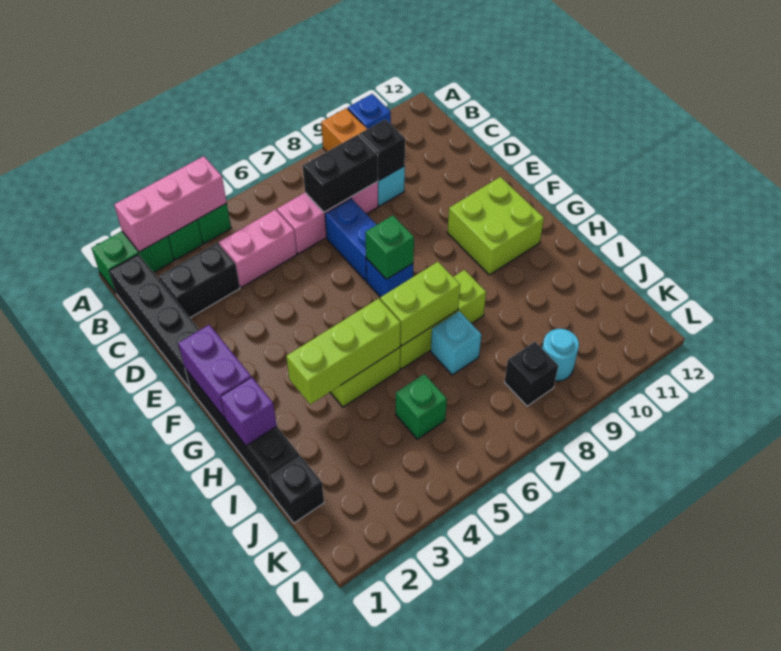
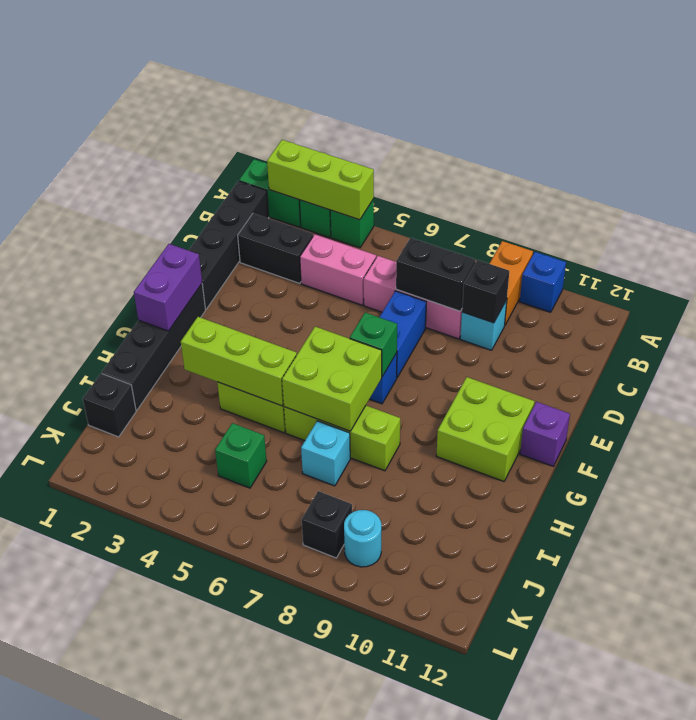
pink 1x3 brick [114,156,227,252] -> lime 1x3 brick [267,140,374,220]
purple 1x1 brick [220,377,277,446] -> purple 1x1 brick moved to [520,402,570,466]
lime 1x2 brick [380,262,460,346] -> lime 2x2 brick [282,327,382,431]

